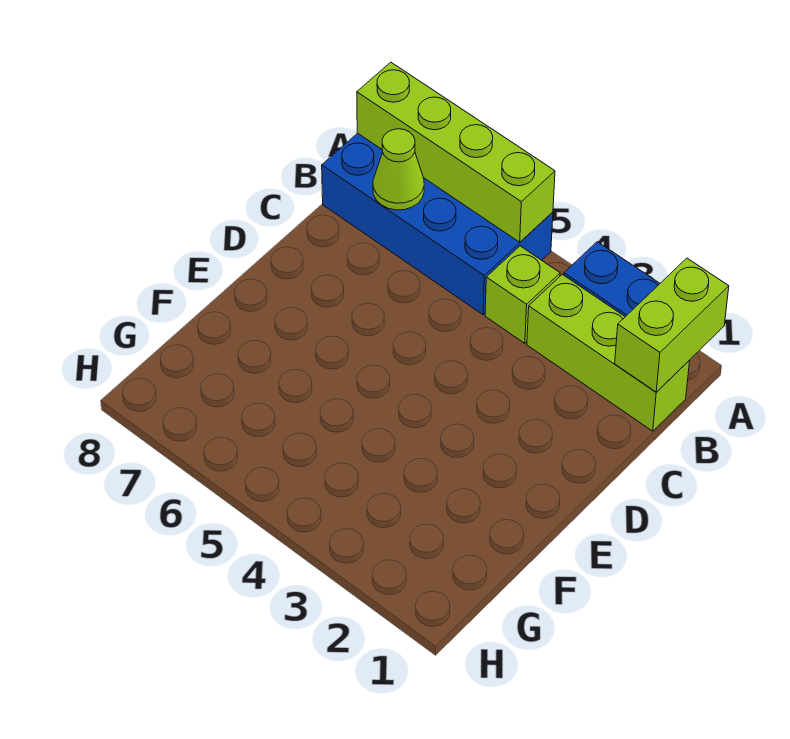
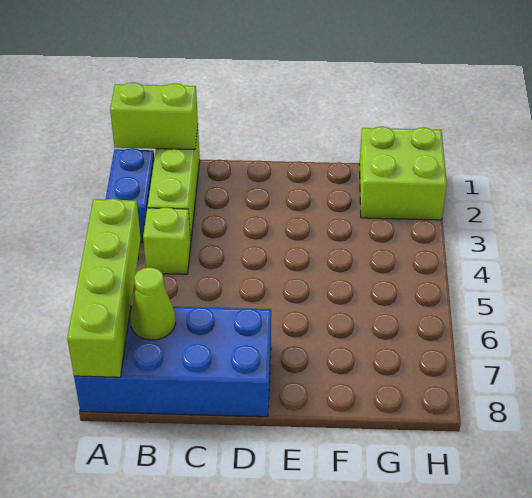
blue 2x4 brick [322,133,553,315] -> blue 2x4 brick turned to [74,306,271,417]
none -> lime 2x2 brick [359,127,447,220]

